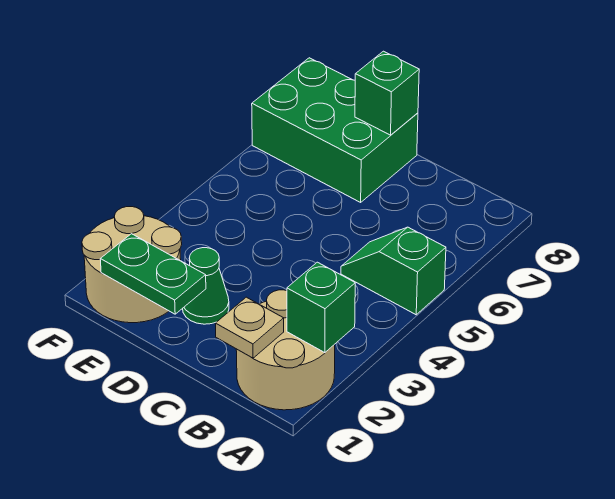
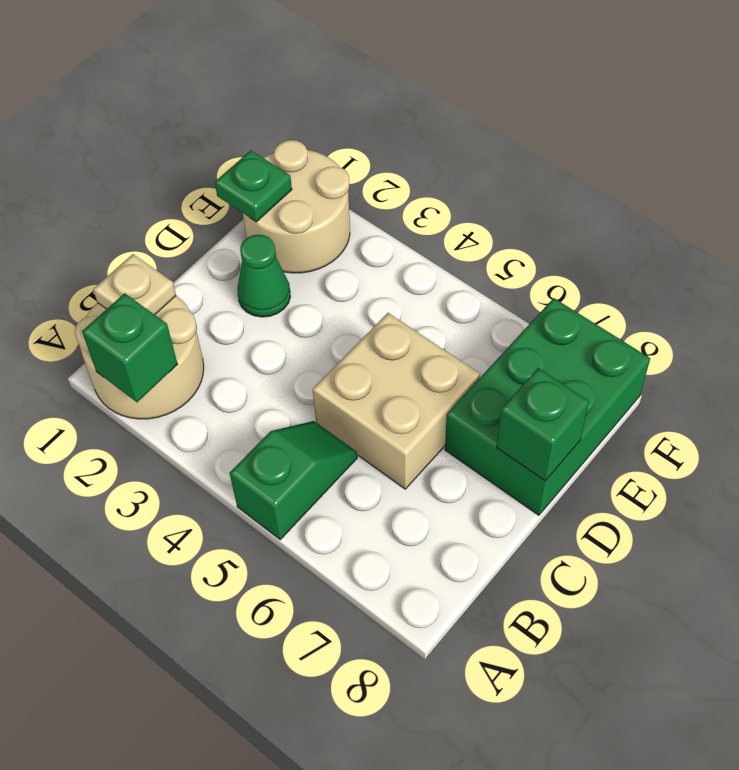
none -> tan 2x2 brick [313,313,480,489]
green 1x2 plate [100,234,206,314] -> green 1x1 plate [215,150,292,222]

